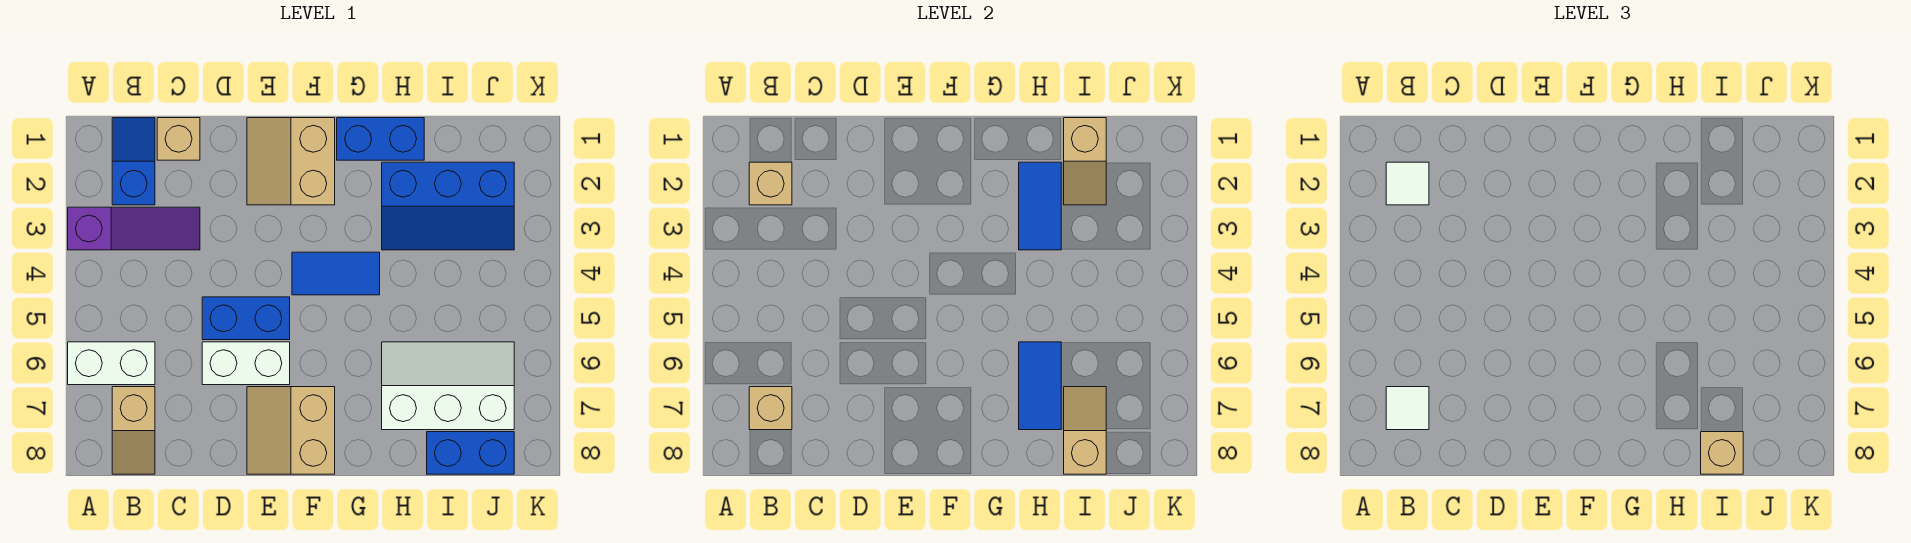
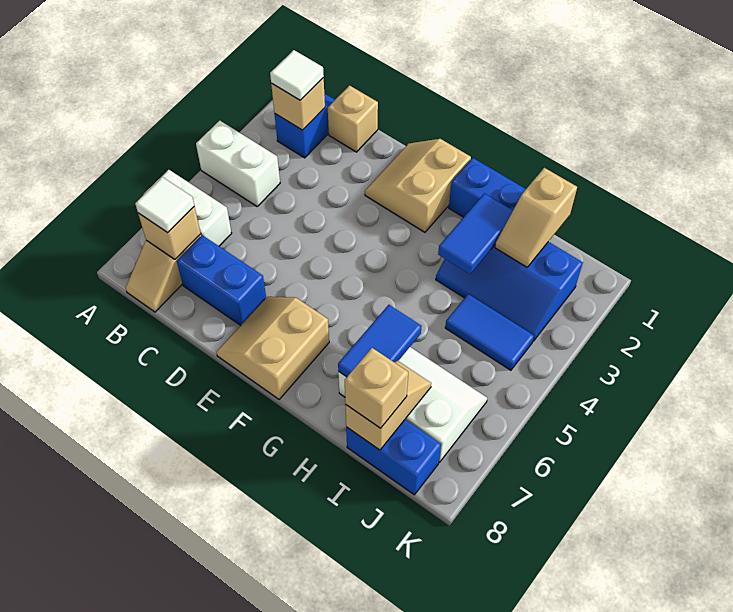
purple 1x3 slope [68,207,200,250] -> none
blue 1x2 brick [202,297,290,340] -> blue 1x2 brick moved to [177,235,266,325]
white 1x2 brick [202,342,290,385] -> white 1x2 brick moved to [196,121,280,206]
blue 1x2 tile [292,252,380,295] -> blue 1x2 tile moved to [445,294,534,370]

